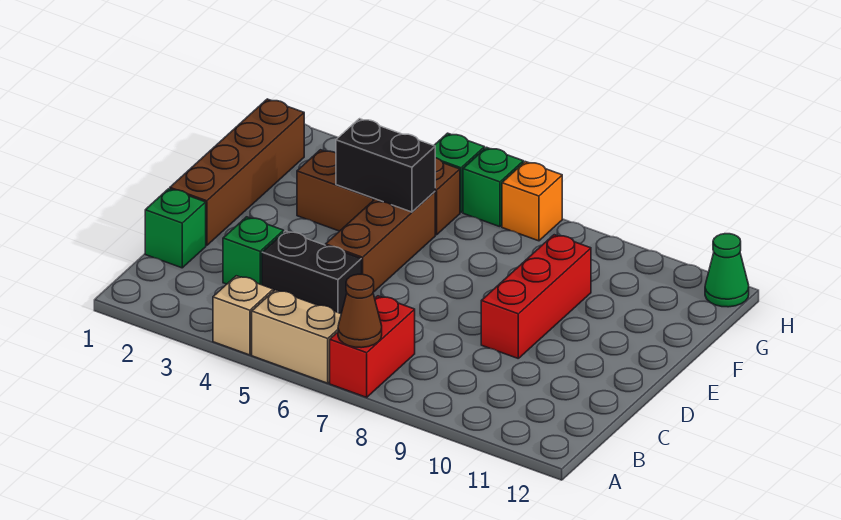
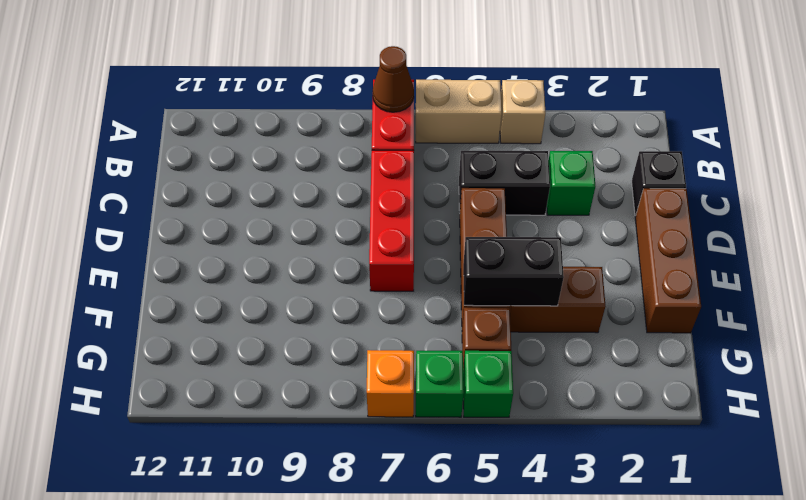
green 1x1 brick [145,189,206,268] -> black 1x1 brick [632,151,686,216]
brown 1x4 brick [170,99,304,246] -> brown 1x3 brick [635,189,701,333]
red 1x3 brick [481,235,591,358] -> red 1x3 brick moved to [369,150,414,291]
green 1x1 cone [705,234,749,307] -> none

